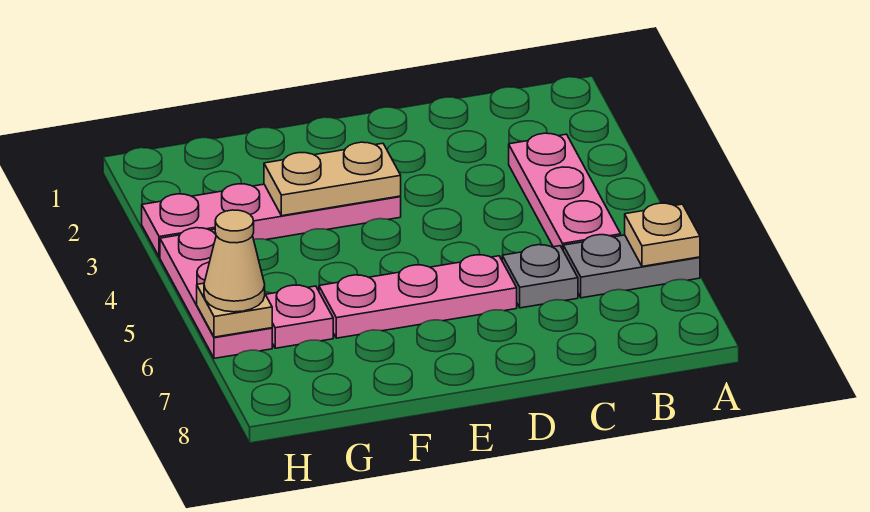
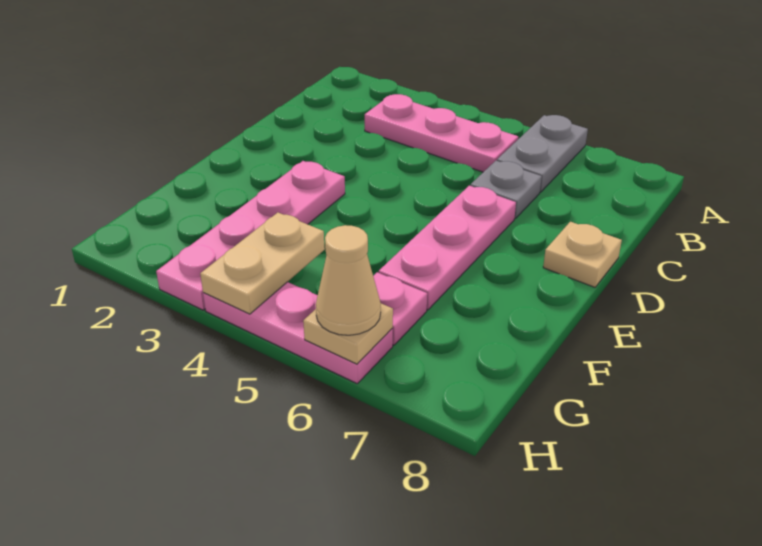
tan 1x1 plate [625,203,700,266] -> tan 1x1 plate moved to [543,222,622,287]
tan 1x2 plate [264,142,401,216] -> tan 1x2 plate moved to [200,213,325,314]

